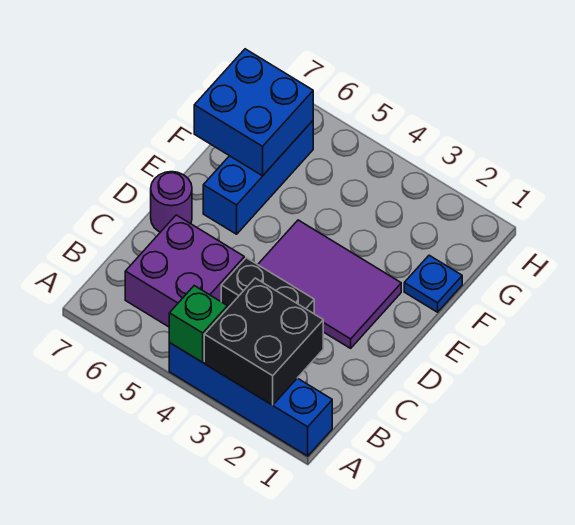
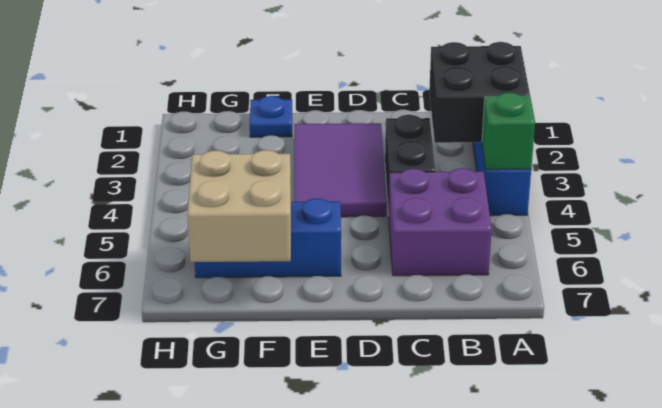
purple 1x1 round brick [151,172,192,232] -> none
blue 2x2 brick [194,49,313,176] -> tan 2x2 brick [187,150,291,262]

